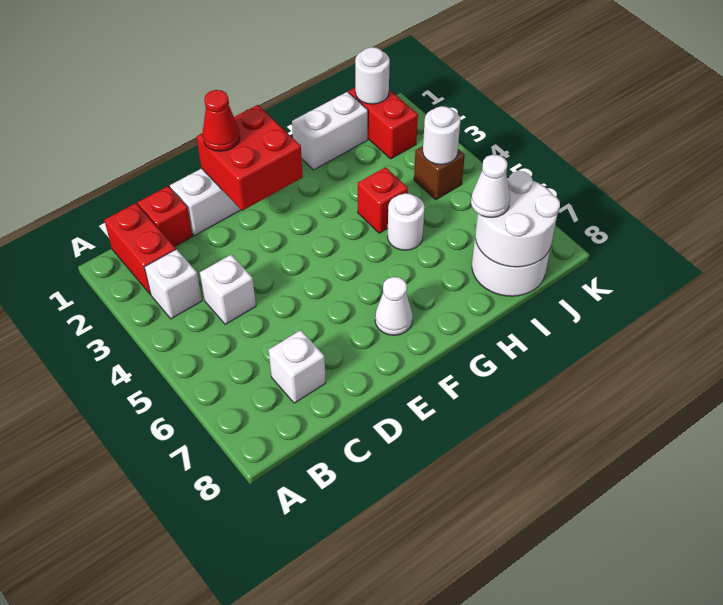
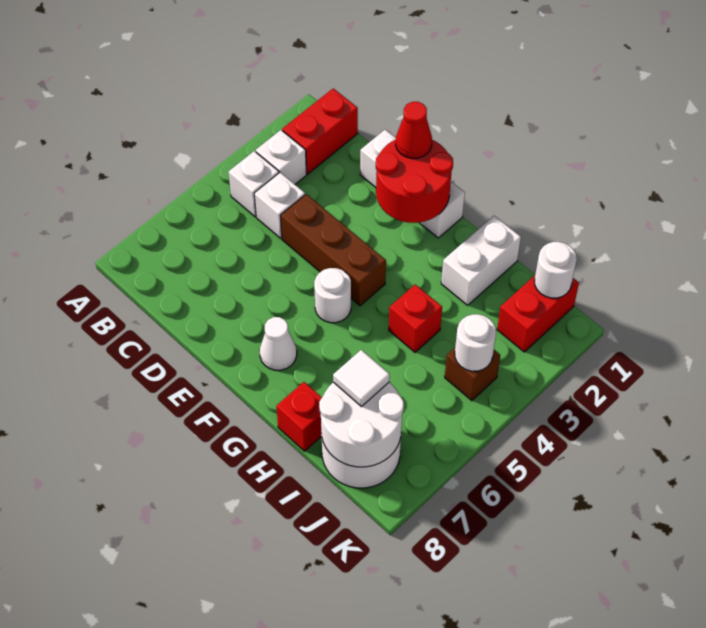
red 1x1 brick [137,186,193,247] -> red 1x1 brick moved to [276,382,322,451]
white 1x1 brick [269,330,326,403] -> white 1x1 brick moved to [229,151,279,217]
none -> brown 1x3 brick [280,194,386,306]
red 2x2 brick [196,105,303,211] -> red 2x2 round brick [376,140,453,223]
white 1x2 brick [292,92,368,170] -> white 1x2 brick turned to [441,216,521,305]
white 1x1 round brick [387,193,425,250] -> white 1x1 round brick moved to [314,268,351,323]
white 1x1 cone [471,155,510,218] -> white 1x1 tile [333,350,390,407]

